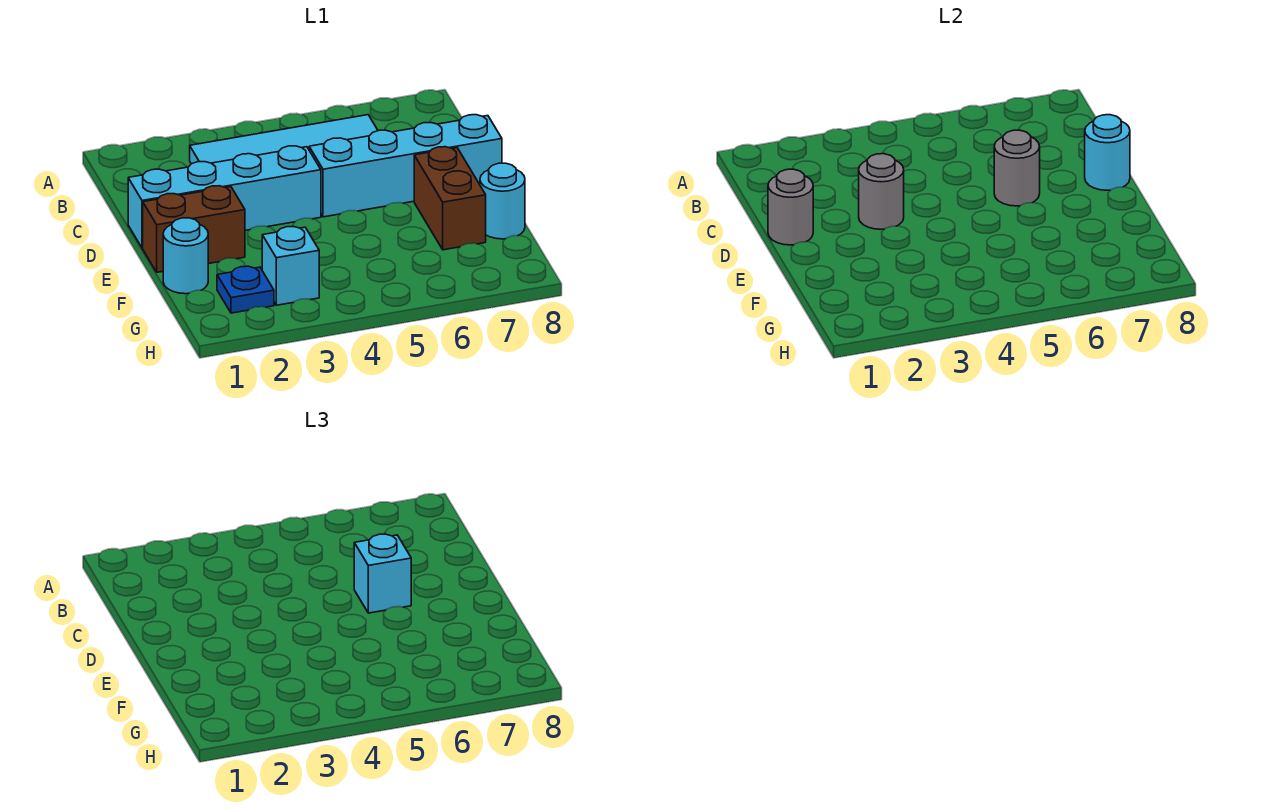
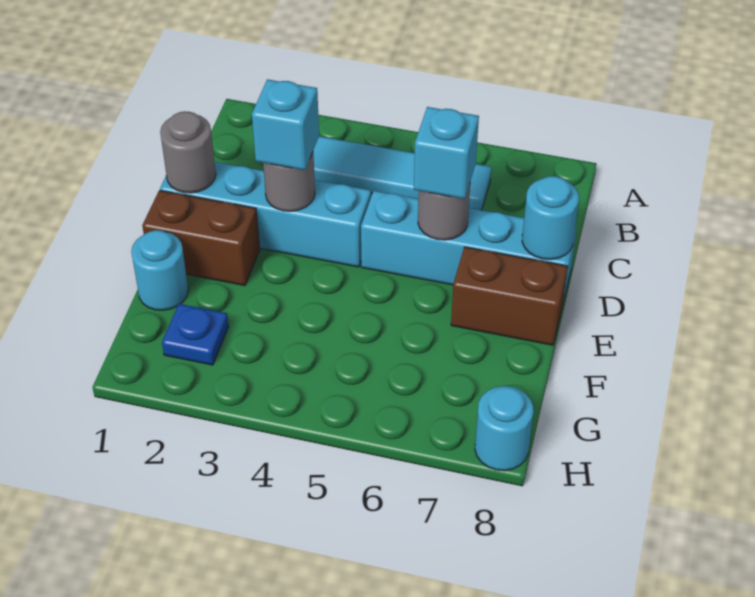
brown 1x2 brick [414,147,486,250] -> brown 1x2 brick turned to [451,247,568,345]
cyan 1x1 round brick [480,163,525,239] -> cyan 1x1 round brick moved to [475,386,533,471]
cyan 1x1 brick [262,227,319,305] -> cyan 1x1 brick moved to [252,79,319,170]

